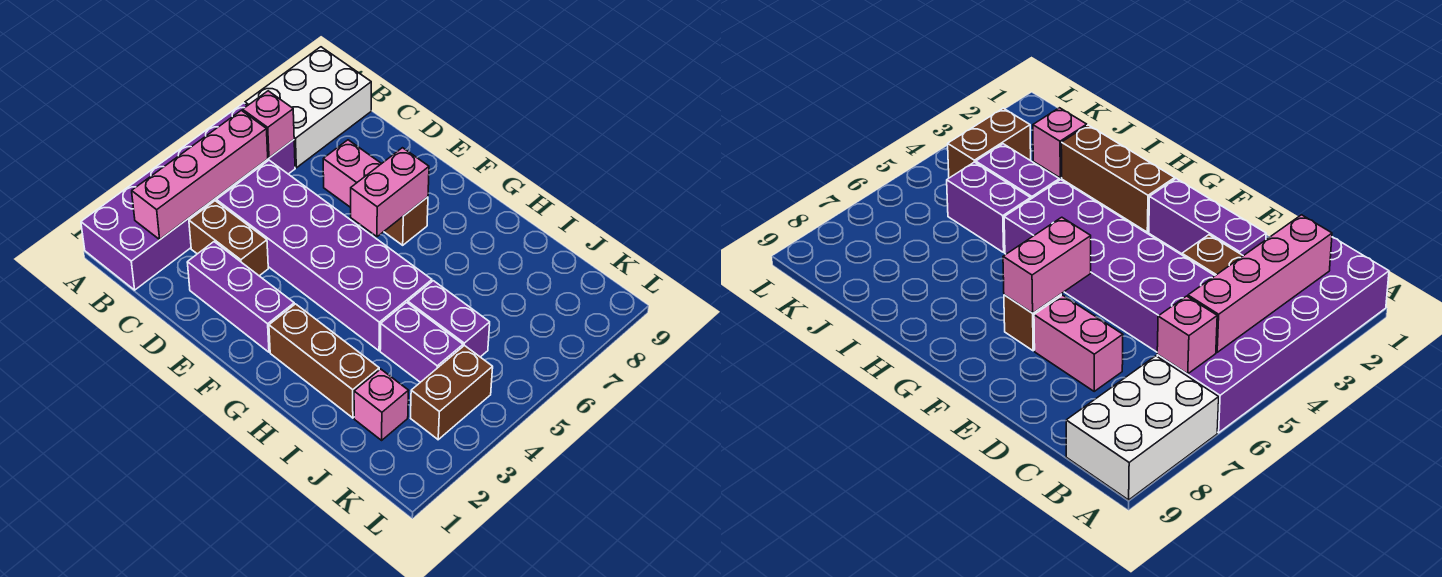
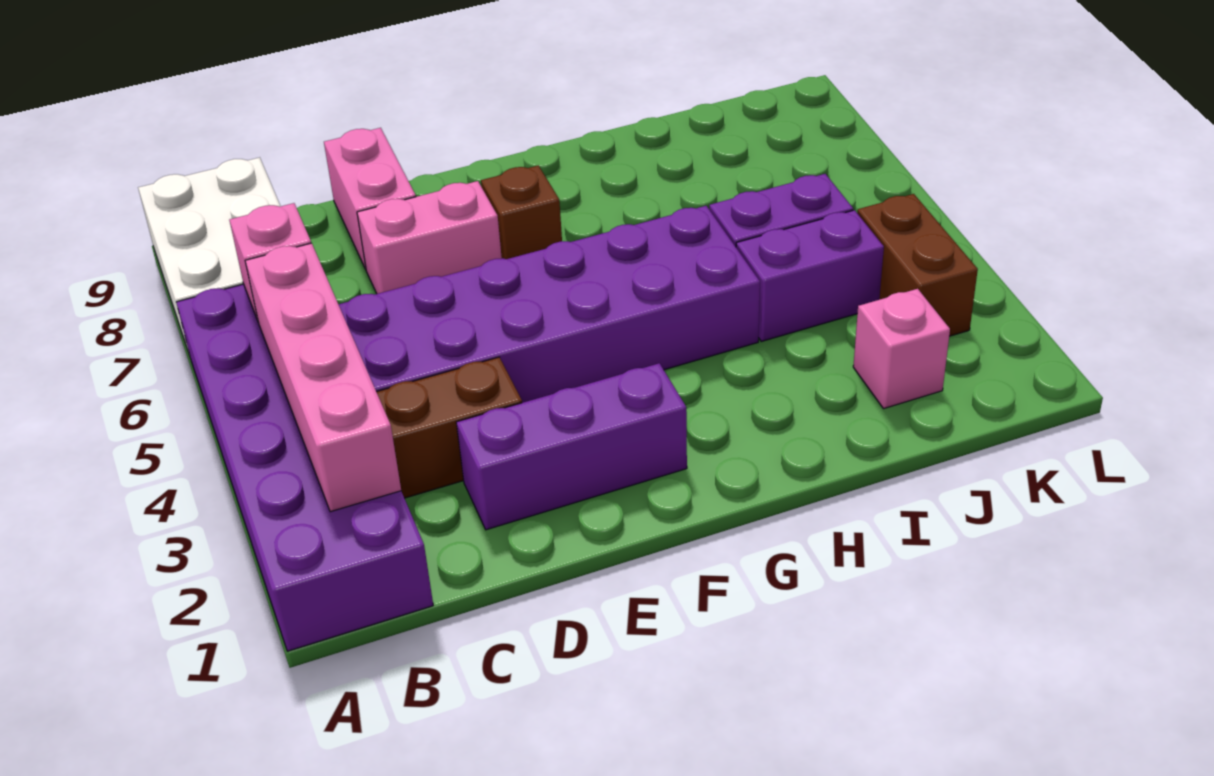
pink 1x2 brick [351,148,429,237] -> pink 1x2 brick moved to [324,128,416,269]
brown 1x3 brick [269,304,379,418] -> none

